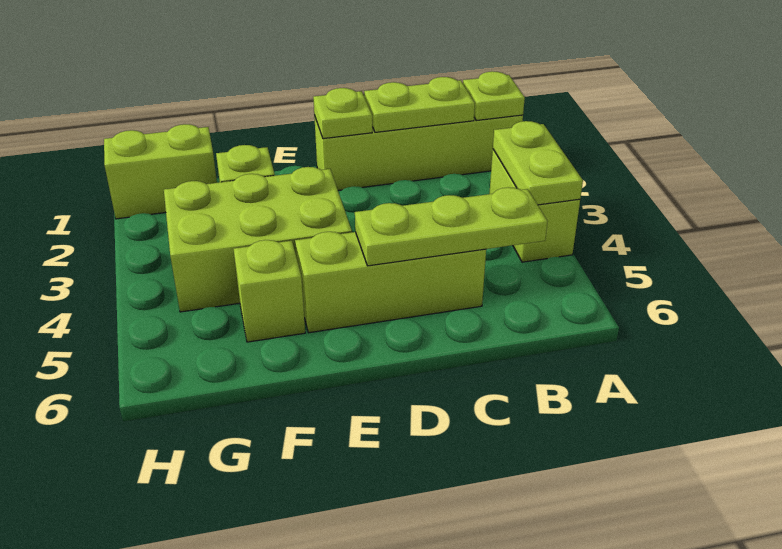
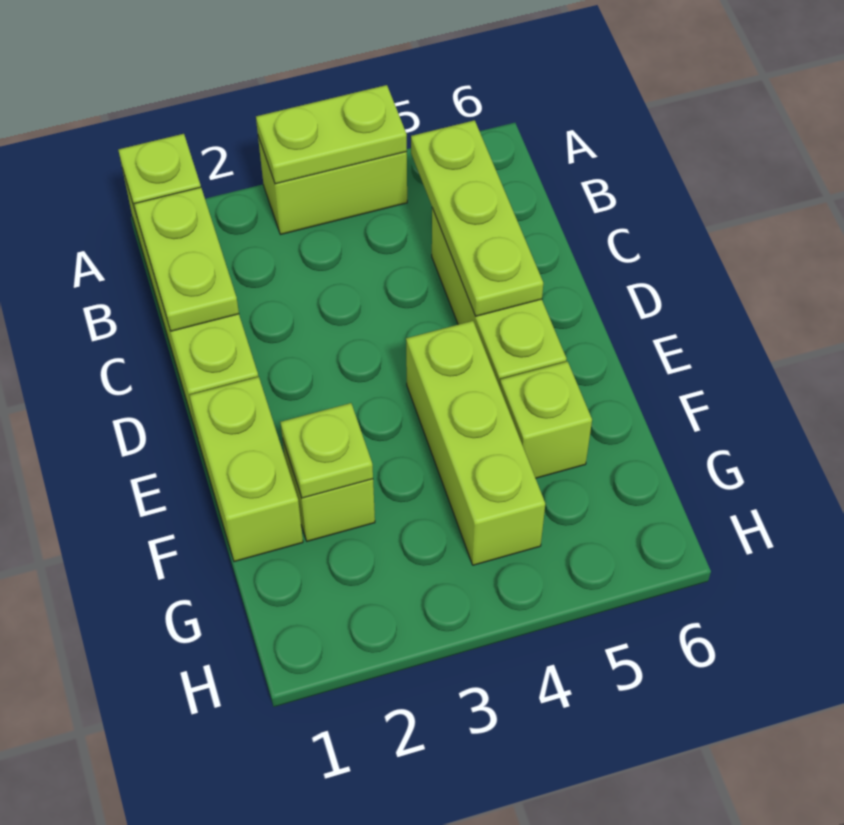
lime 1x1 plate [313,88,372,139] -> lime 1x1 plate moved to [280,403,373,498]
lime 2x3 brick [164,167,352,312] -> lime 1x3 brick [406,321,545,565]
lime 1x2 brick [104,124,217,219] -> lime 1x2 brick moved to [189,377,303,562]

